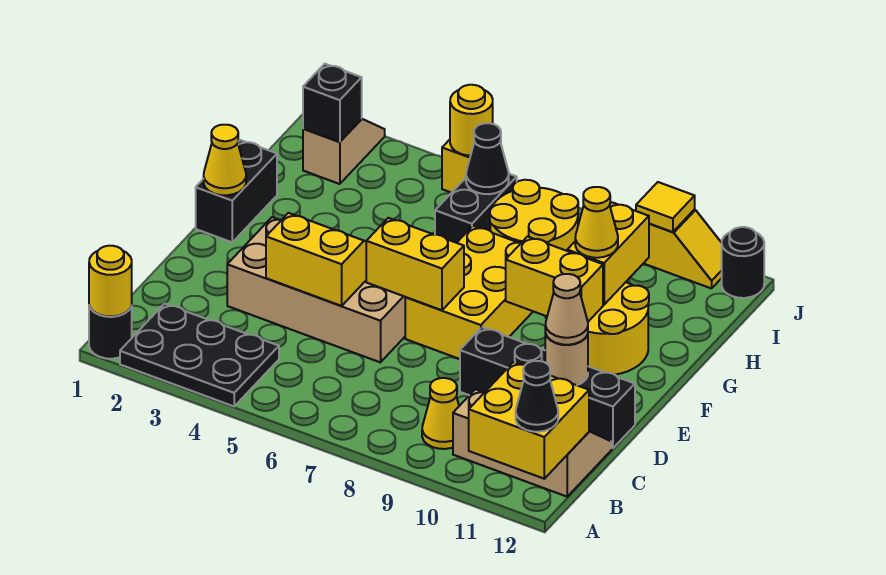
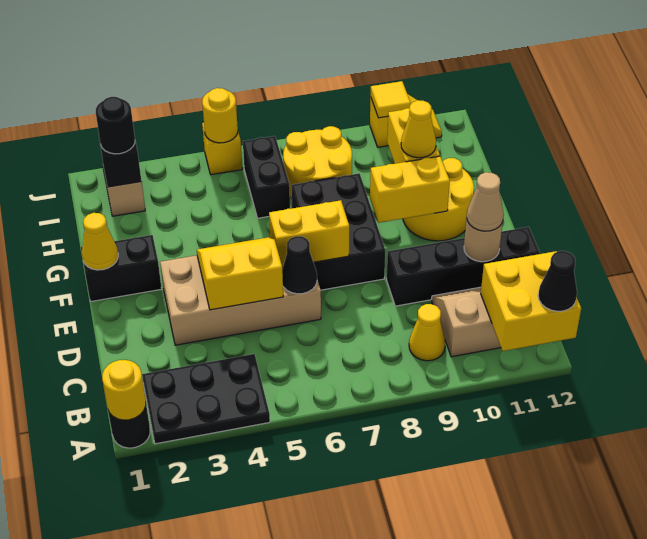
yellow 2x3 brick [405,226,533,359] -> black 2x3 brick [291,173,385,290]
black 1x2 brick [196,140,277,242] -> black 1x2 brick turned to [81,235,162,301]
black 1x1 cone [466,123,509,194] -> black 1x1 cone moved to [282,236,317,294]
black 1x1 round brick [722,227,764,298] -> black 1x1 round brick moved to [96,97,135,154]

